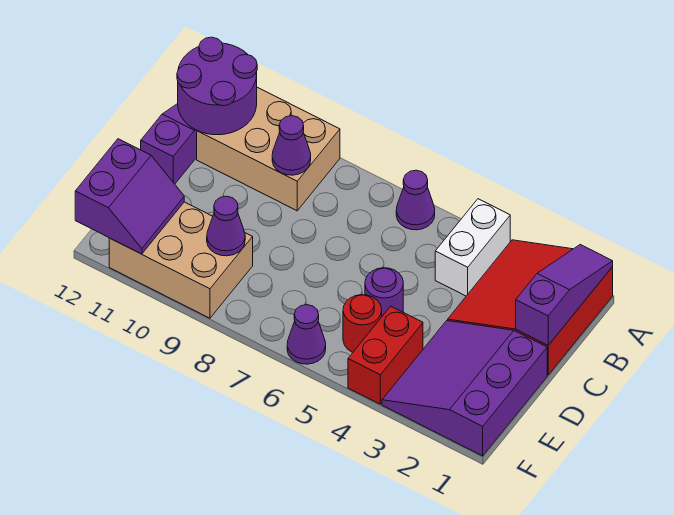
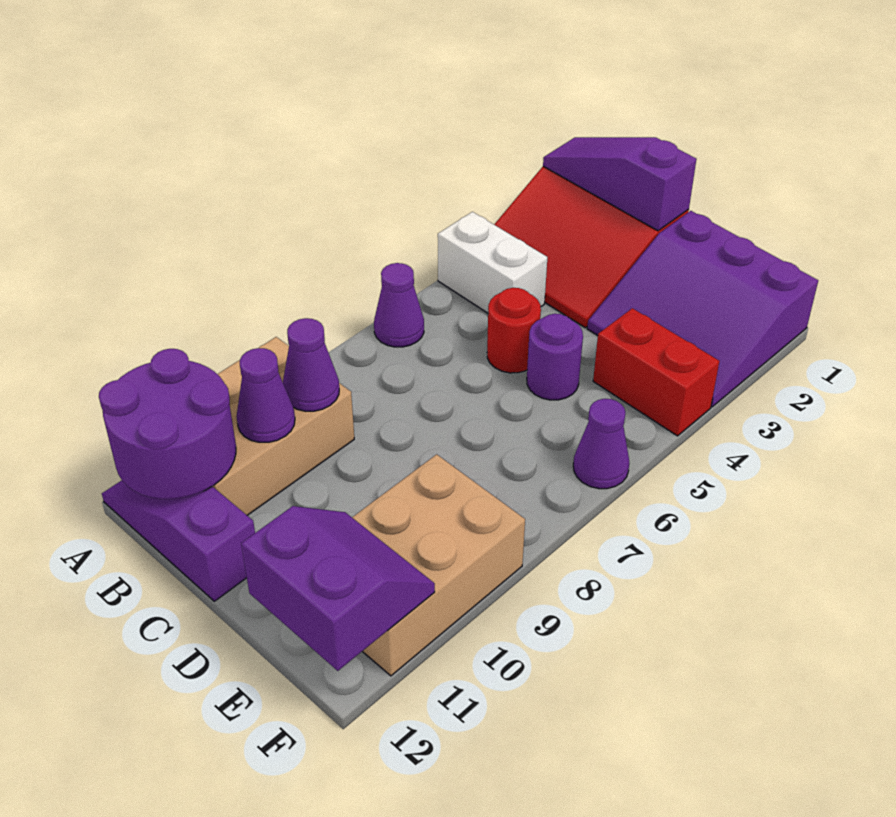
red 1x1 round brick [343,295,382,352] -> red 1x1 round brick moved to [487,288,541,373]
purple 1x1 cone [207,196,245,256] -> purple 1x1 cone moved to [236,348,295,442]

